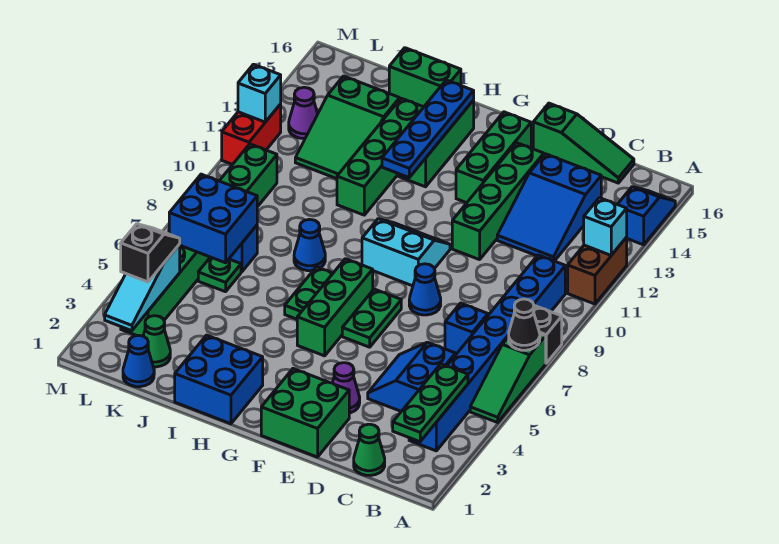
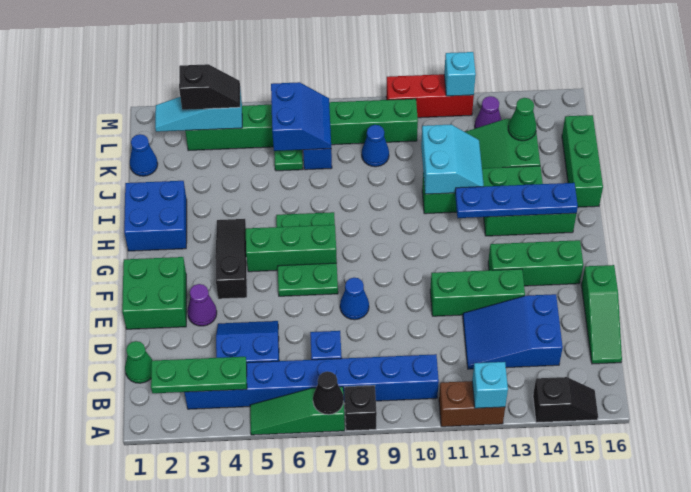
blue 1x2 slope [618,187,675,245] -> black 1x2 slope [533,377,598,423]
green 1x4 brick [452,143,544,260] -> green 1x3 brick [430,269,525,316]
none -> black 1x3 slope [215,219,247,299]
cyan 2x2 slope [362,219,450,286] -> cyan 2x2 slope moved to [421,125,484,194]
blue 1x1 cone [294,219,325,271] -> blue 1x1 cone moved to [362,125,389,167]
green 1x2 brick [389,48,461,107] -> green 1x3 brick [562,115,603,207]
green 1x1 cone [143,316,170,367] -> green 1x1 cone moved to [508,98,536,141]
blue 2x2 brick [169,174,257,263] -> blue 2x2 slope [271,82,331,151]
red 1x2 brick [222,104,281,165] -> red 1x3 brick [386,74,474,118]

